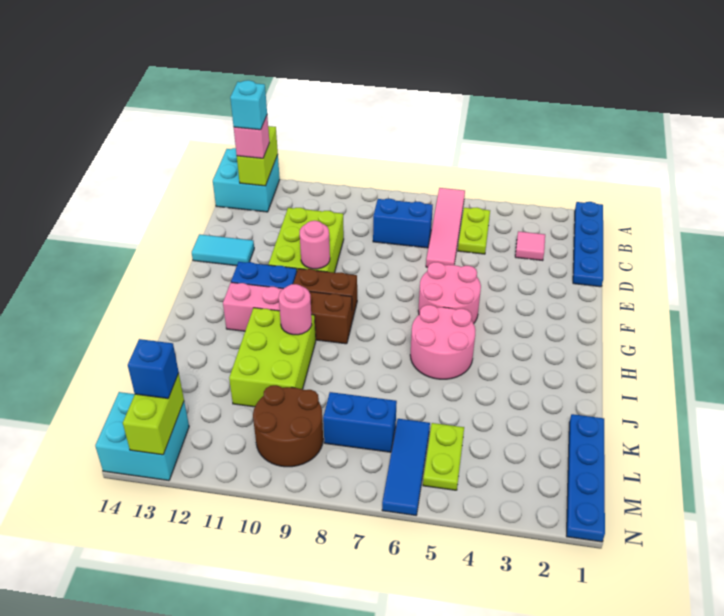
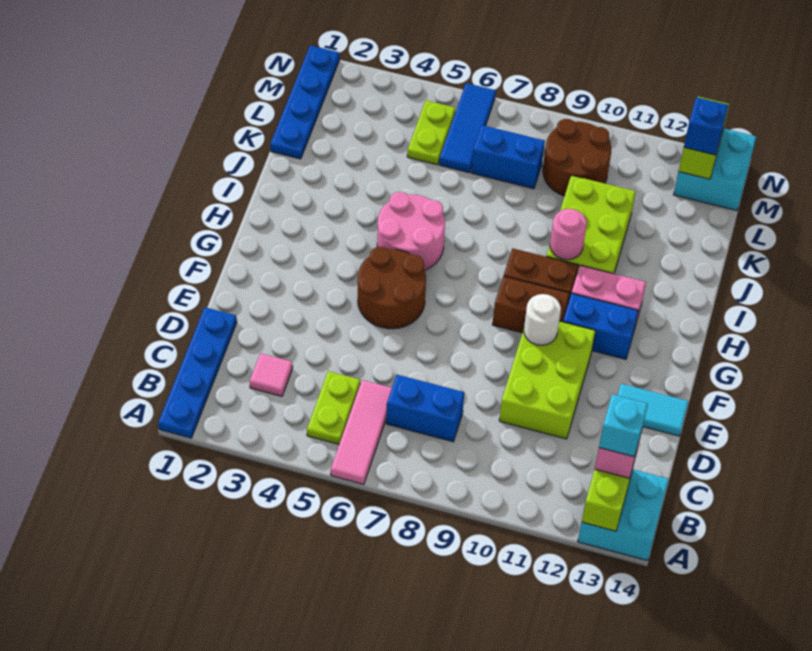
pink 1x4 tile [426,188,465,267] -> pink 1x3 tile [331,380,392,484]
pink 2x2 round brick [418,262,481,324] -> brown 2x2 round brick [358,247,426,329]
pink 1x1 round brick [300,221,330,269] -> white 1x1 round brick [524,294,561,345]

